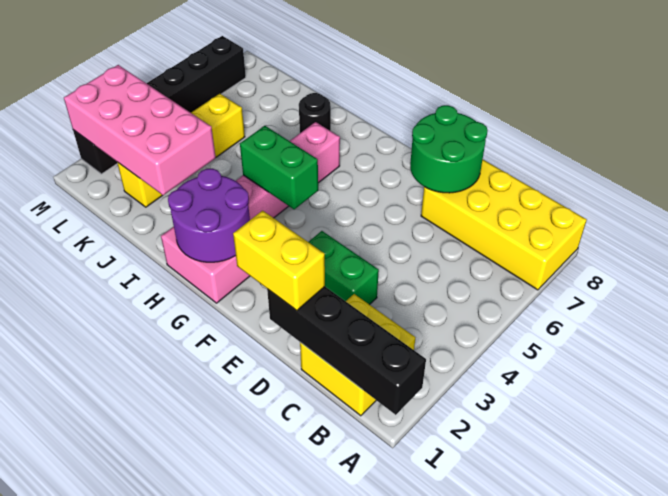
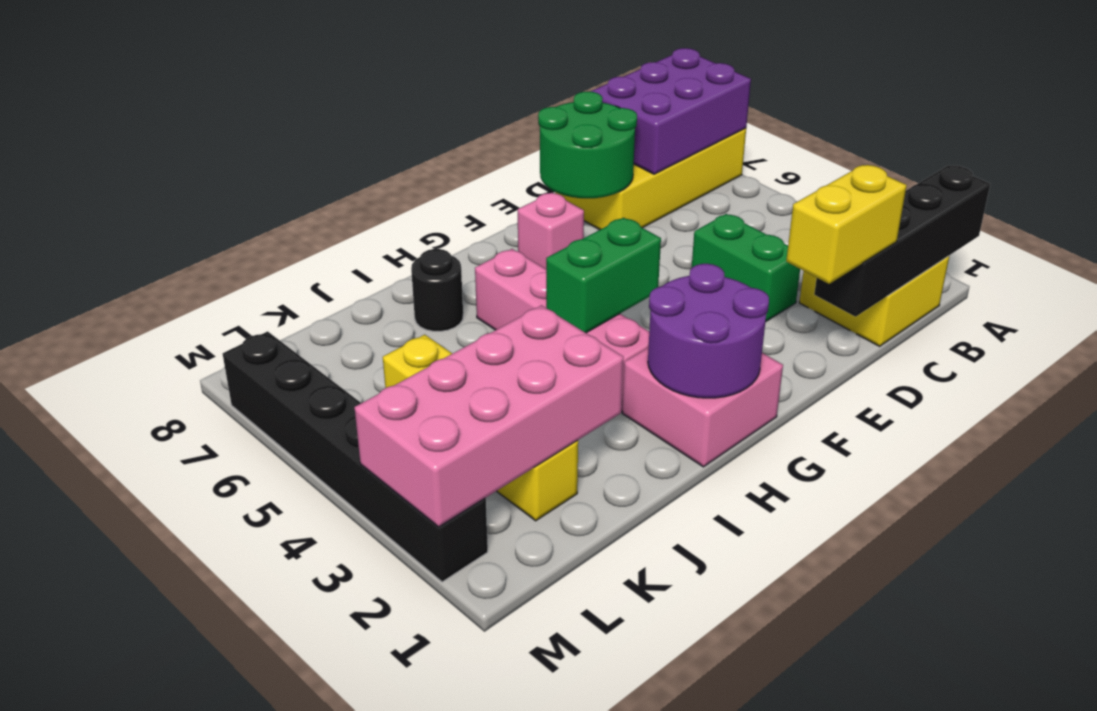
none -> purple 2x3 brick [590,48,751,174]
green 1x2 brick [309,231,379,305] -> green 1x2 brick turned to [692,214,800,321]
none -> pink 1x1 brick [518,193,584,269]

